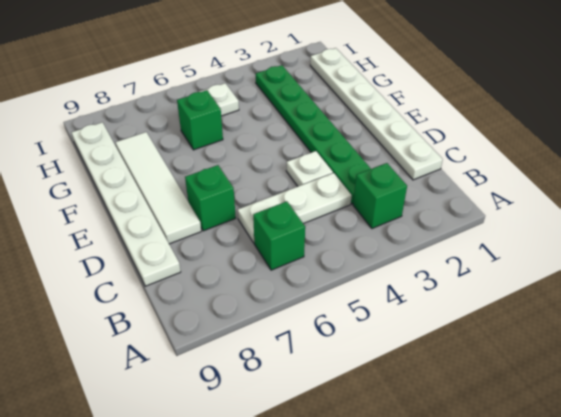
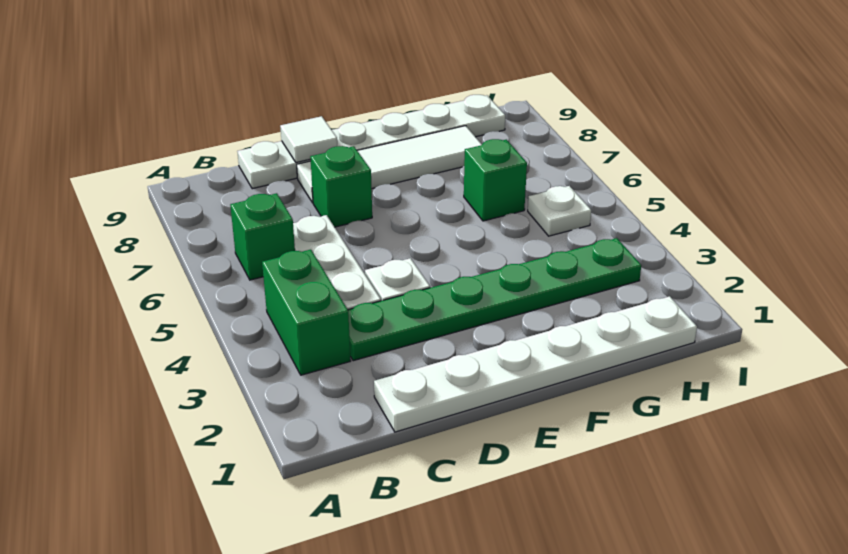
green 1x1 brick [353,163,407,228] -> green 1x2 brick [262,250,350,375]
none -> white 1x1 tile [280,116,337,163]

